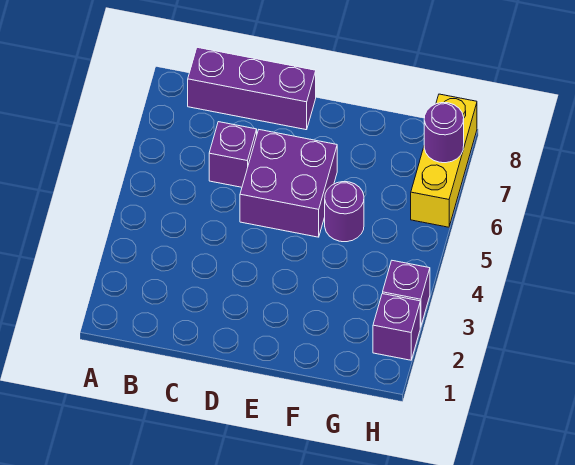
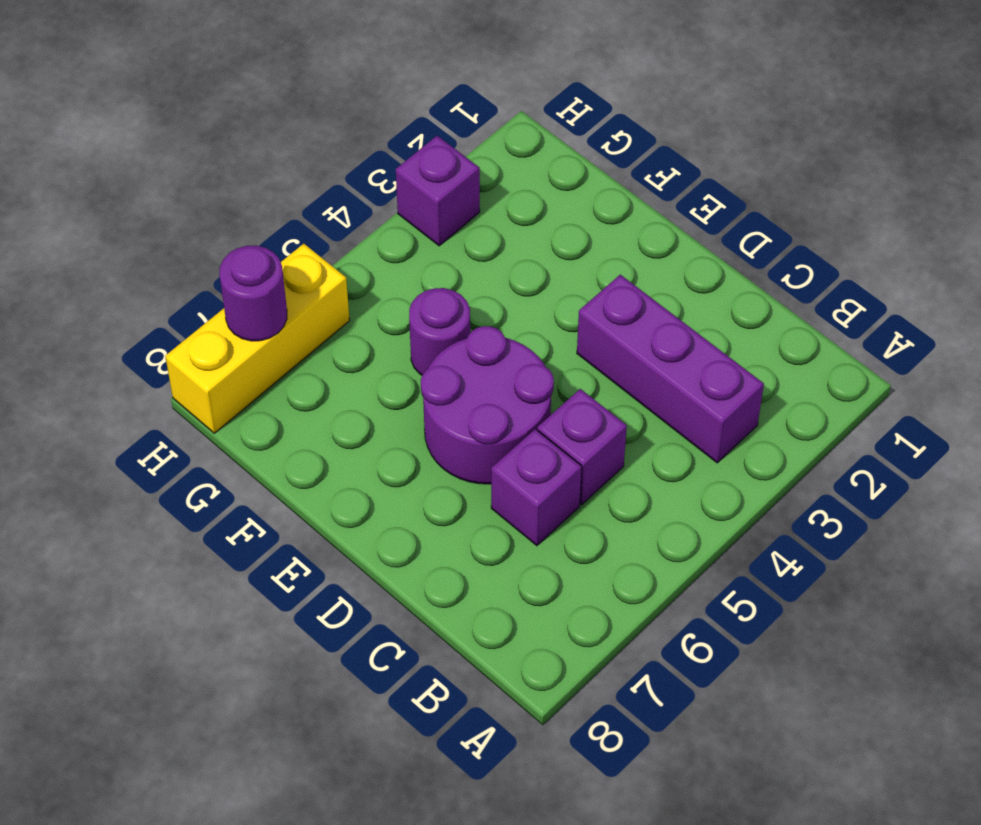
purple 1x3 brick [188,47,316,130] -> purple 1x3 brick moved to [577,275,764,463]
purple 2x2 brick [240,130,337,237] -> purple 2x2 round brick [421,326,554,484]
purple 1x1 brick [373,294,420,360] -> purple 1x1 brick moved to [537,389,627,505]

